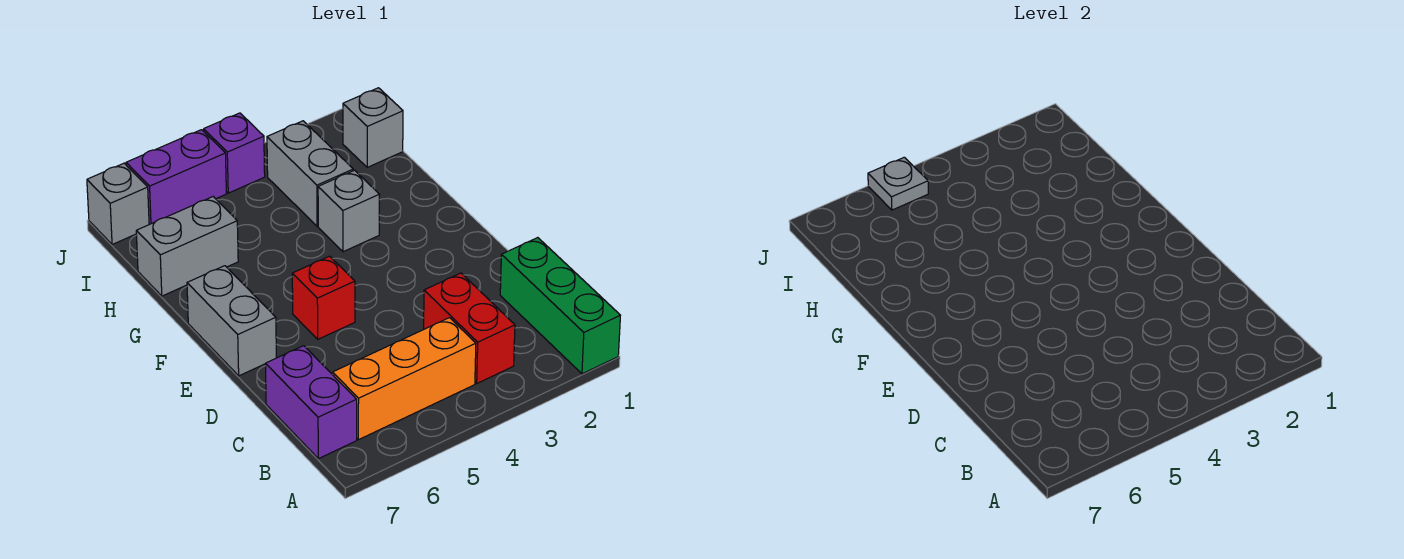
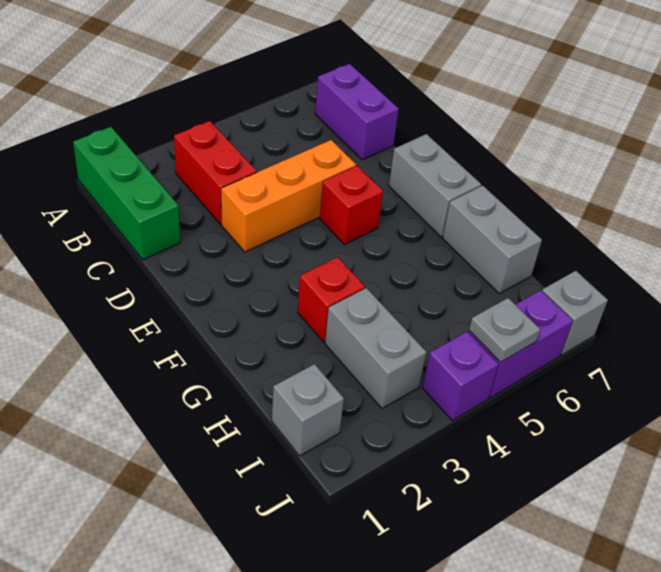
orange 1x3 brick [332,318,476,440] -> orange 1x3 brick moved to [221,140,356,252]
grey 1x1 brick [318,170,380,252] -> red 1x1 brick [298,257,365,342]
grey 1x2 brick [136,197,238,296] -> grey 1x2 brick turned to [443,185,542,294]

